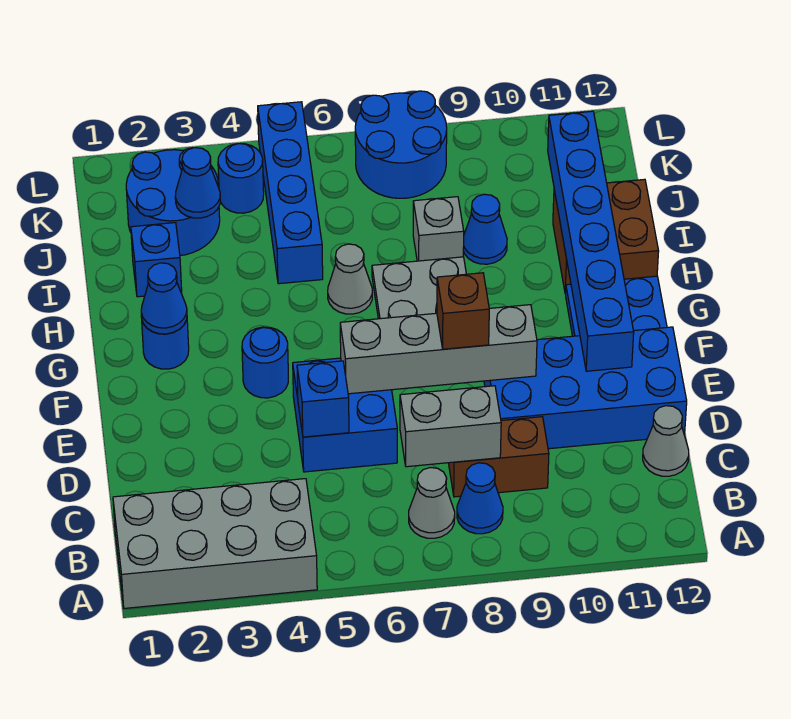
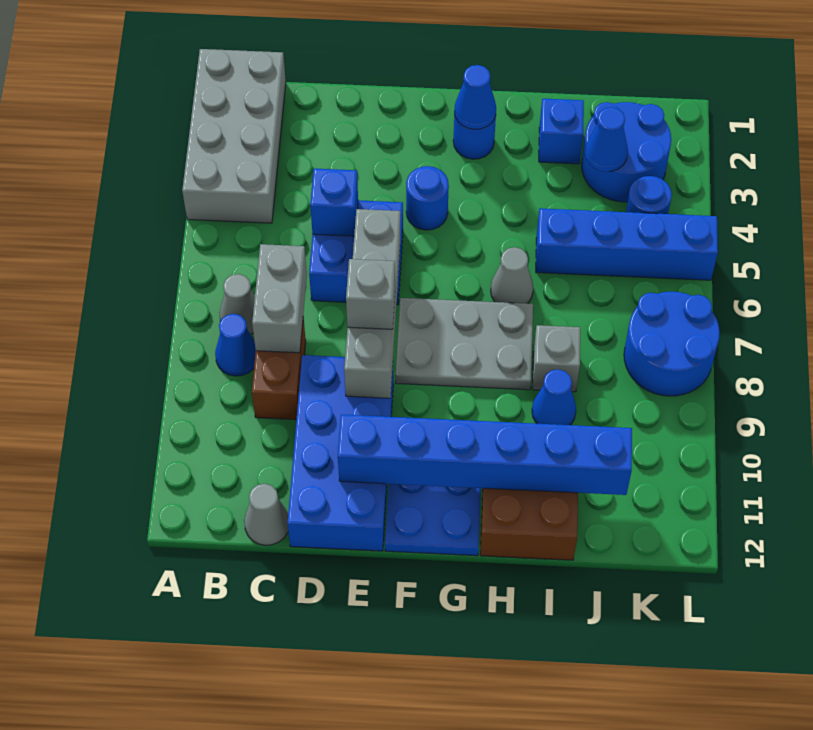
brown 1x1 brick [437,273,489,349] -> grey 1x1 brick [346,259,395,329]

